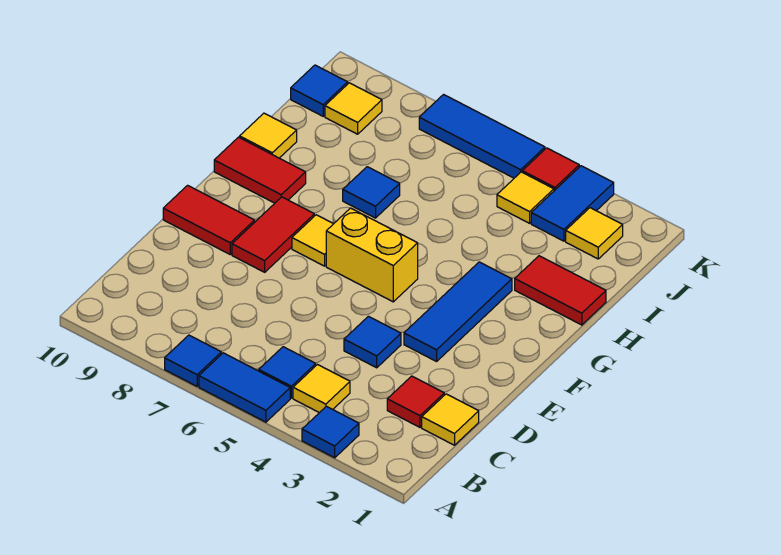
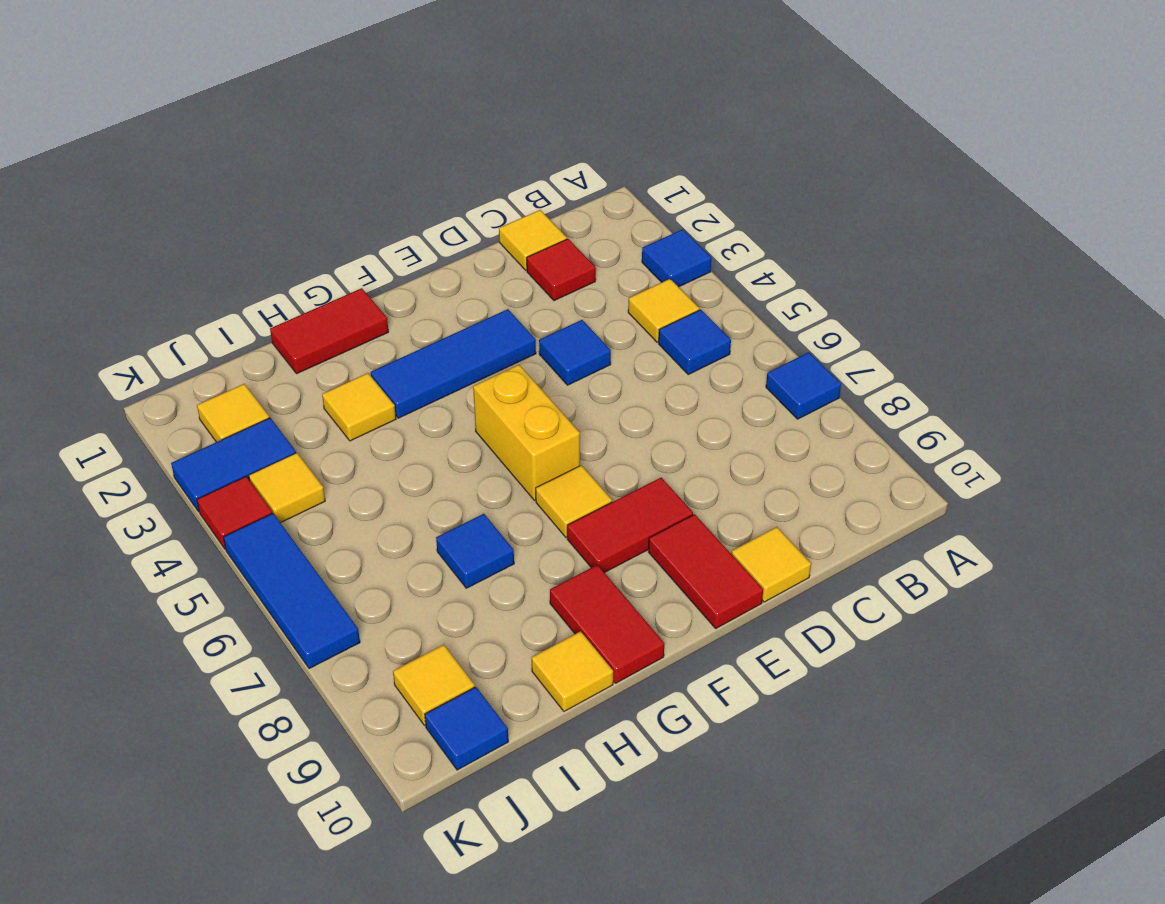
blue 1x2 tile [199,353,290,422] -> none
none -> yellow 1x1 tile [731,527,811,602]
red 1x2 tile [515,256,606,325] -> red 1x2 tile turned to [270,288,388,374]
none -> yellow 1x1 tile [322,373,396,441]

